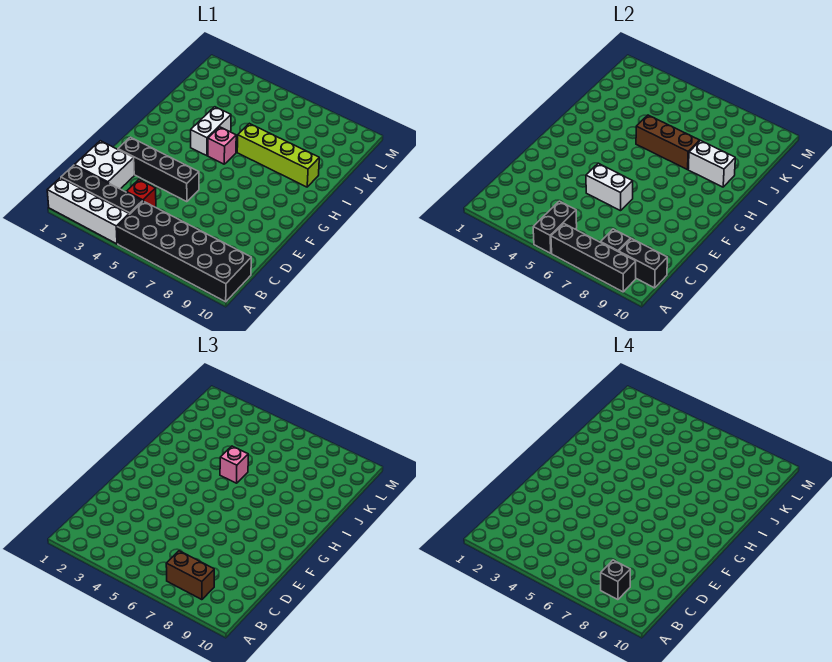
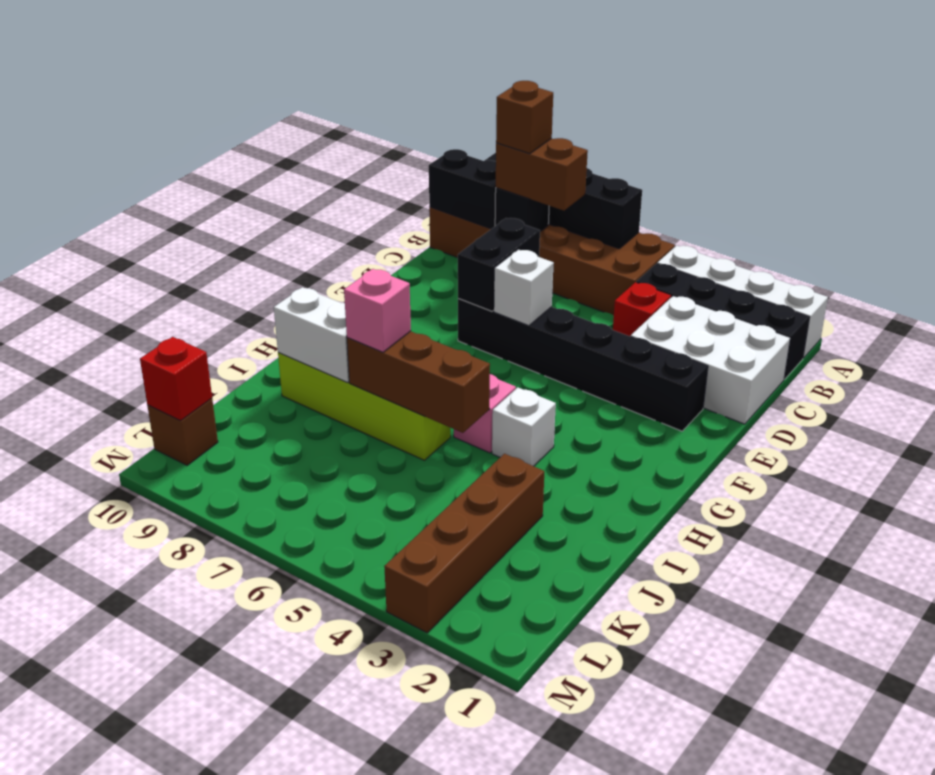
black 2x6 brick [117,201,251,302] -> brown 2x6 brick [429,207,675,315]
black 1x2 brick [533,201,577,253] -> black 1x2 brick moved to [458,218,540,311]
black 1x1 brick [601,560,630,600] -> brown 1x1 brick [496,81,553,154]
white 2x2 brick [75,141,134,189] -> white 2x3 brick [631,296,790,424]
black 1x4 brick [118,137,199,202] -> black 1x6 brick [458,299,708,431]
white 1x2 brick [586,163,633,211] -> white 1x1 brick [494,250,554,326]
white 1x2 brick [191,107,231,156] -> white 1x1 brick [492,387,556,466]
pink 1x1 brick [220,446,248,483] -> pink 1x1 brick moved to [344,269,411,352]
none -> brown 1x4 brick [384,454,544,633]
none -> brown 1x1 brick [147,398,218,465]
none -> red 1x1 brick [140,337,212,421]

